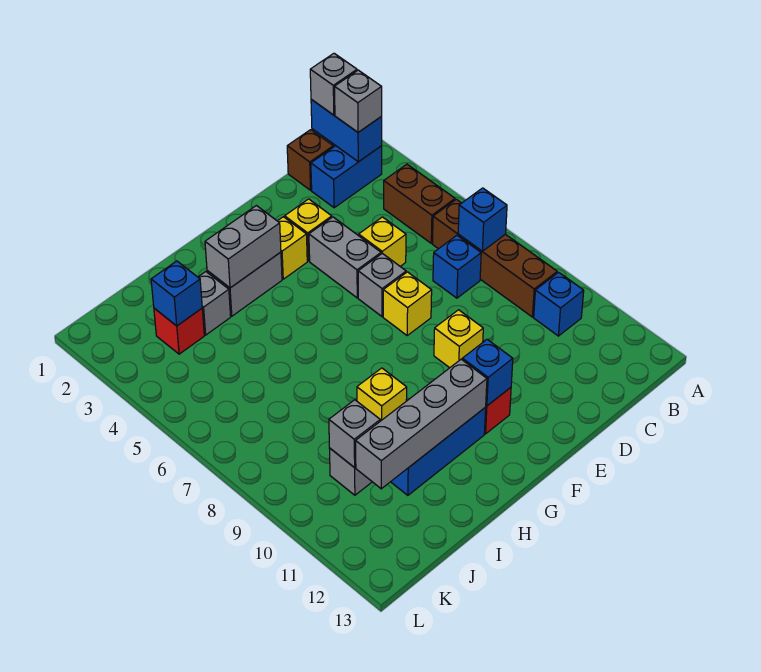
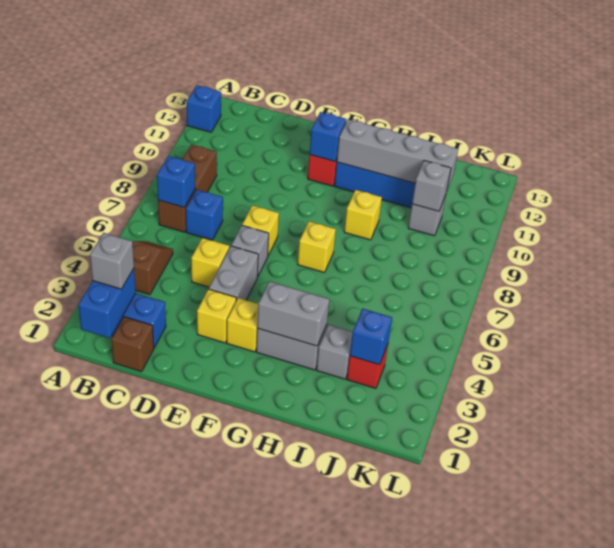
grey 1x1 brick [310,53,357,115] -> none
brown 1x2 brick [384,164,455,243] -> brown 1x2 slope [133,241,173,294]
brown 1x4 brick [433,199,557,317] -> brown 1x3 brick [158,144,217,232]
blue 1x1 brick [534,272,584,336] -> blue 1x1 brick moved to [187,85,221,132]
yellow 1x1 brick [434,310,483,368] -> yellow 1x1 brick moved to [298,221,336,273]

